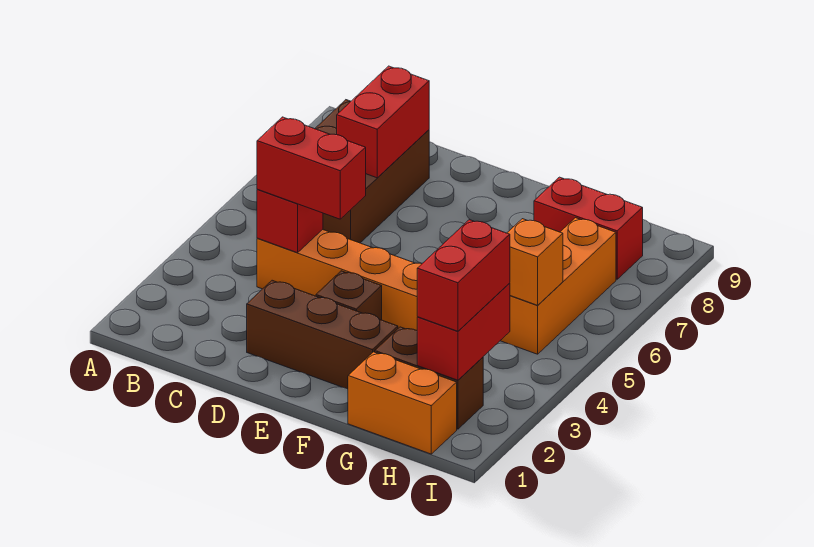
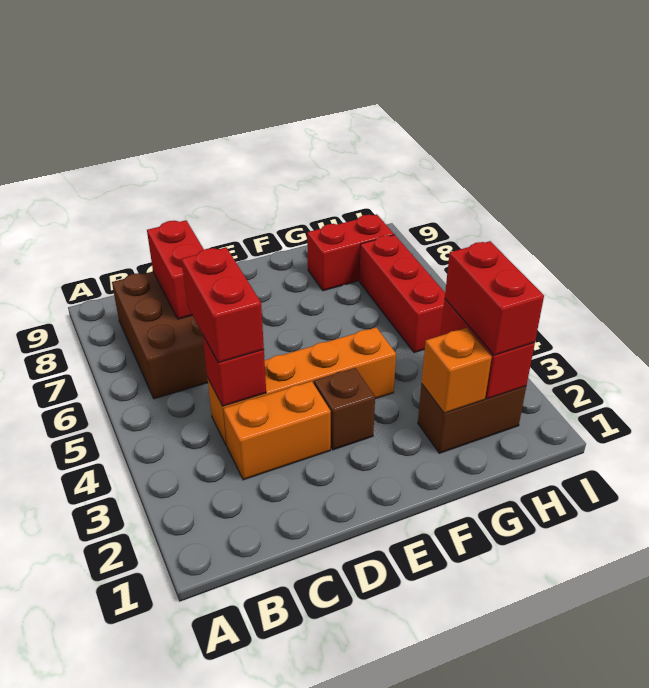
red 1x2 brick [257,117,366,219] -> red 1x2 brick turned to [181,247,264,363]
brown 1x3 brick [247,280,398,389] -> none
orange 1x2 brick [348,352,457,454] -> orange 1x2 brick moved to [223,381,331,480]
orange 1x3 brick [500,218,616,354] -> red 1x3 brick [359,235,445,353]
orange 1x1 brick [507,219,563,305] -> orange 1x1 brick moved to [422,328,492,413]

